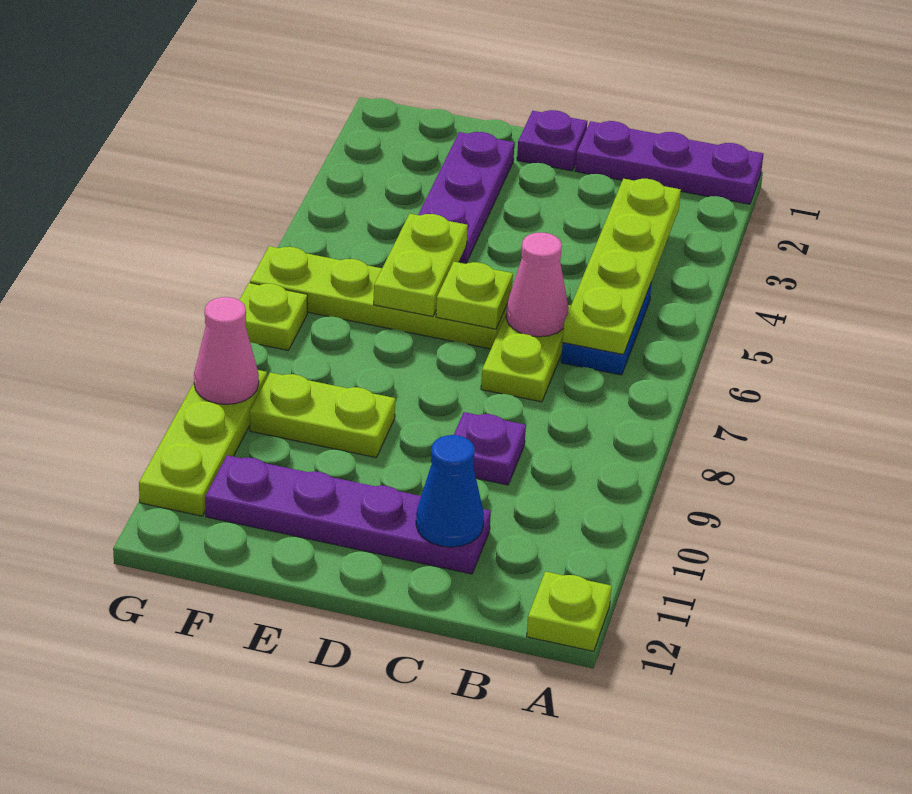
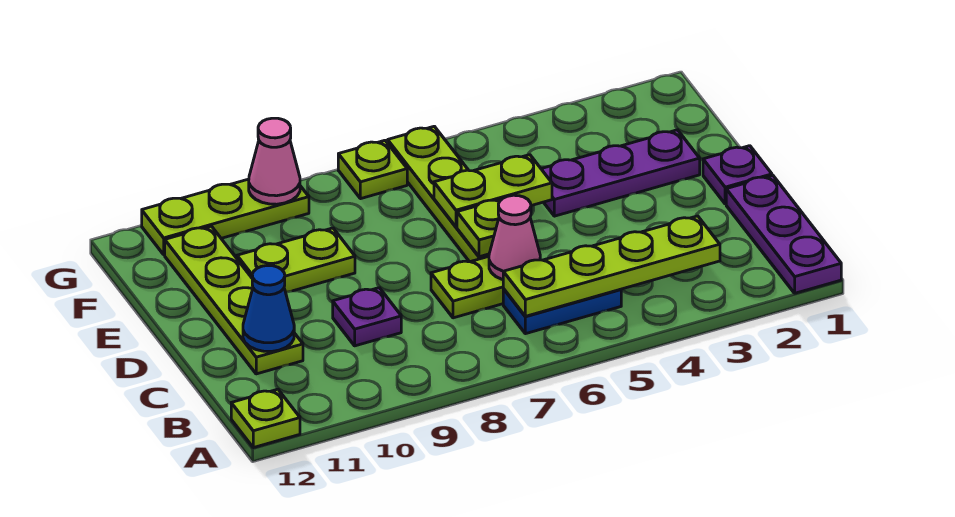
purple 1x4 plate [205,455,491,574] -> lime 1x4 plate [165,226,303,374]
lime 1x2 plate [250,373,395,457] -> lime 1x2 plate turned to [237,228,355,292]

